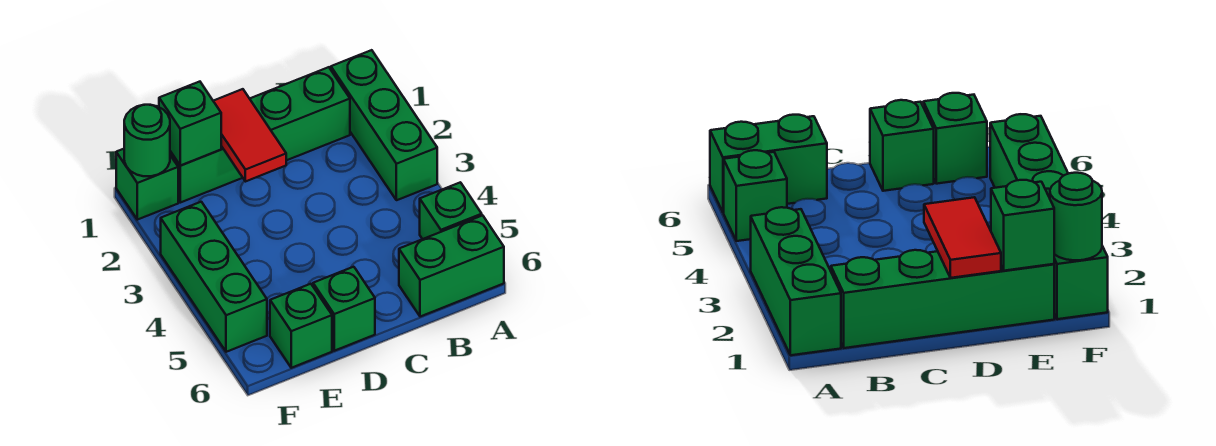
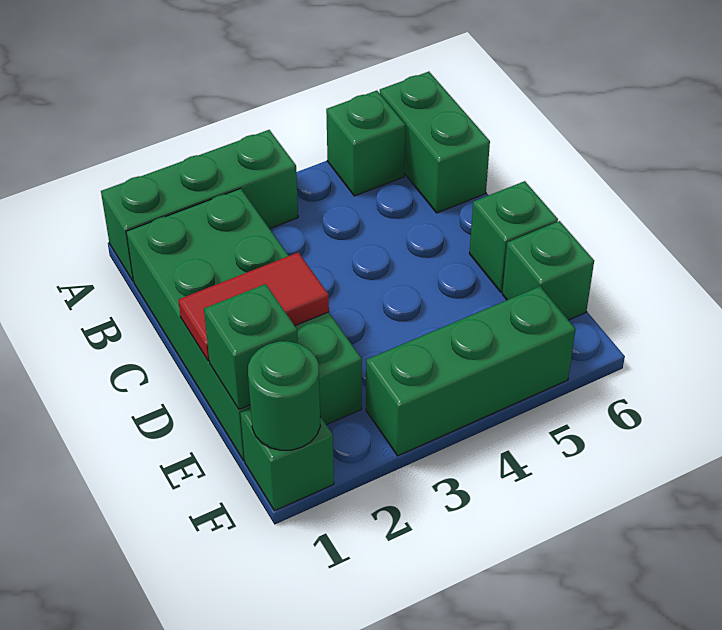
green 1x4 brick [170,67,350,203] -> green 2x4 brick [126,188,362,460]

